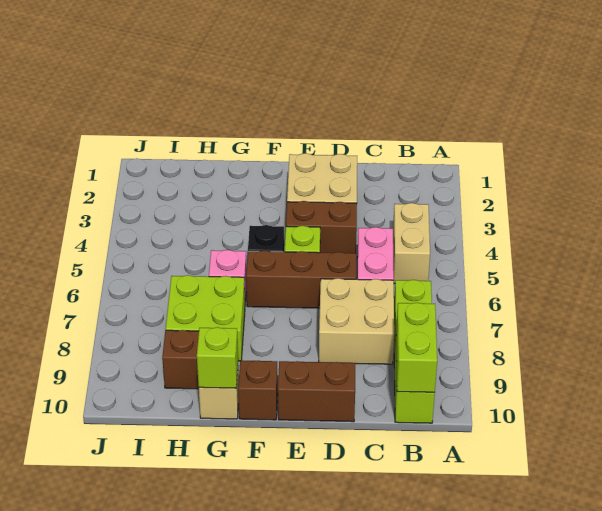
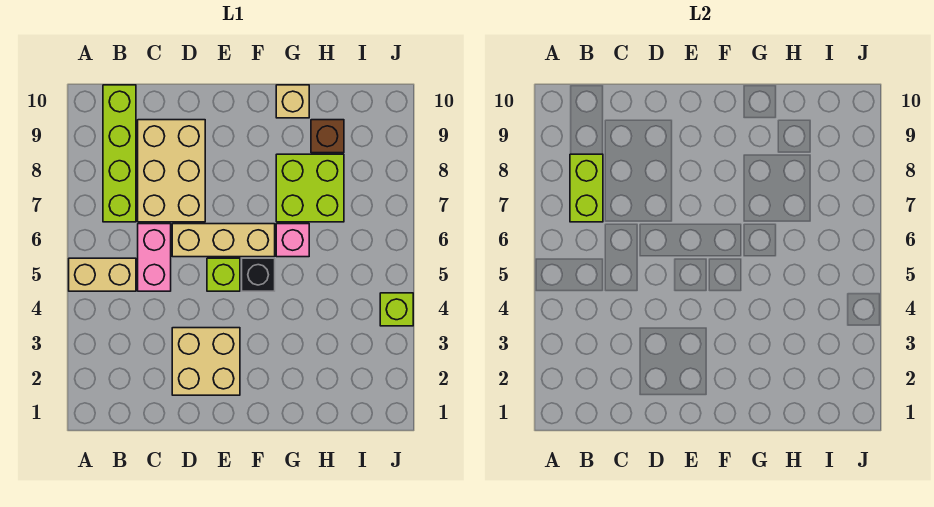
tan 1x2 brick [393,203,430,284] -> tan 1x2 brick turned to [69,258,136,291]
lime 1x2 brick [396,303,437,392] -> lime 1x2 brick moved to [570,154,603,222]
tan 2x2 brick [319,278,394,364] -> tan 2x3 brick [138,120,205,222]
brown 1x2 brick [286,201,357,253] -> none
brown 1x3 brick [246,250,356,308] -> tan 1x3 brick [172,224,275,257]
brown 1x2 brick [278,361,355,422] -> none
brown 1x1 brick [238,360,278,420] -> none
lime 1x1 brick [197,327,238,388] -> lime 1x1 brick moved to [380,293,413,326]

